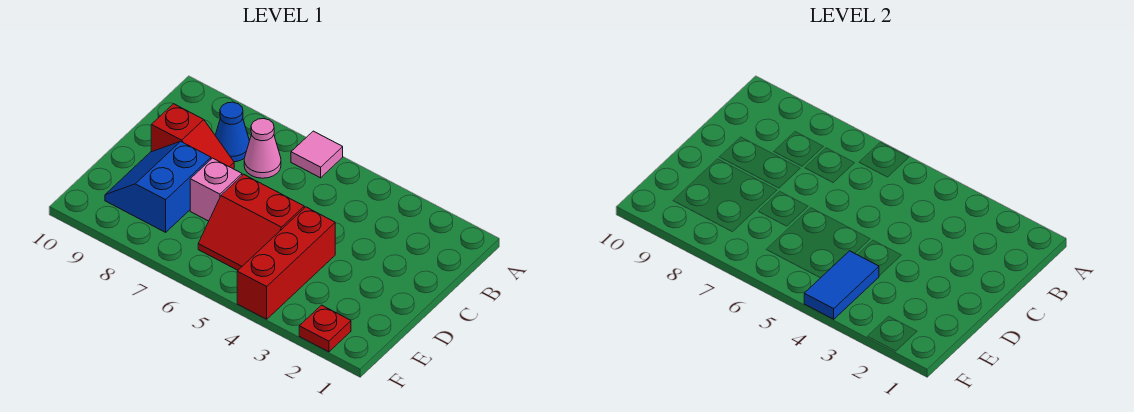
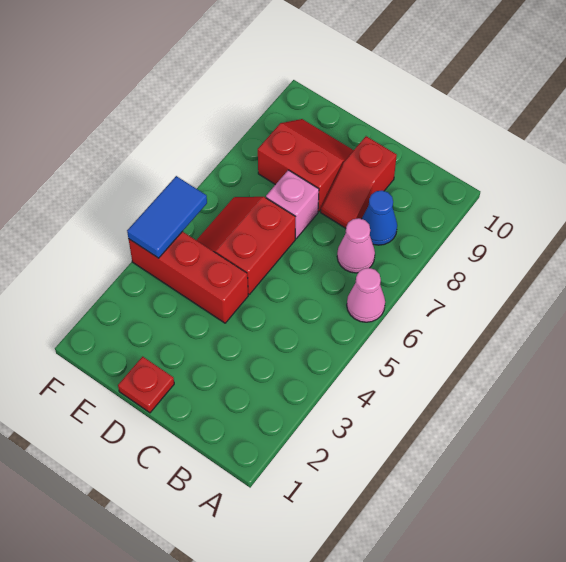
pink 1x1 tile [291,131,343,178] -> pink 1x1 cone [347,268,385,322]
blue 2x2 slope [105,141,211,232] -> red 2x2 slope [258,119,354,211]
blue 1x2 tile [804,251,879,319] -> blue 1x2 tile turned to [127,176,207,258]
red 1x1 plate [299,305,351,352] -> red 1x1 plate moved to [118,357,174,413]

